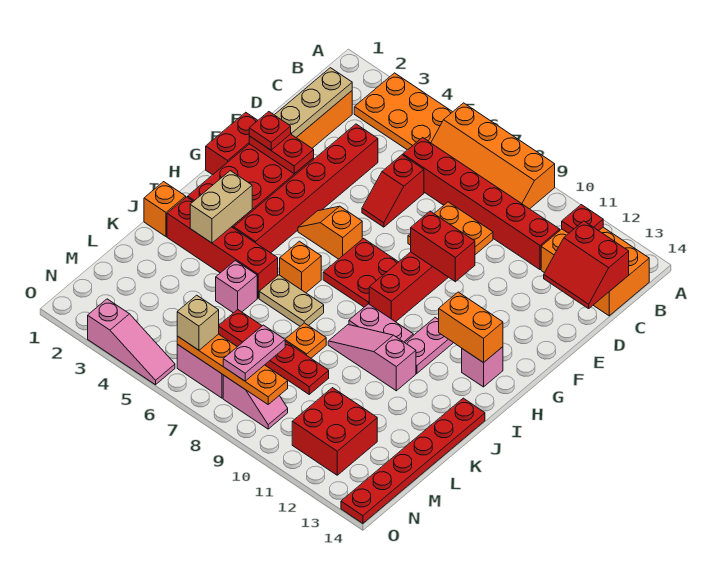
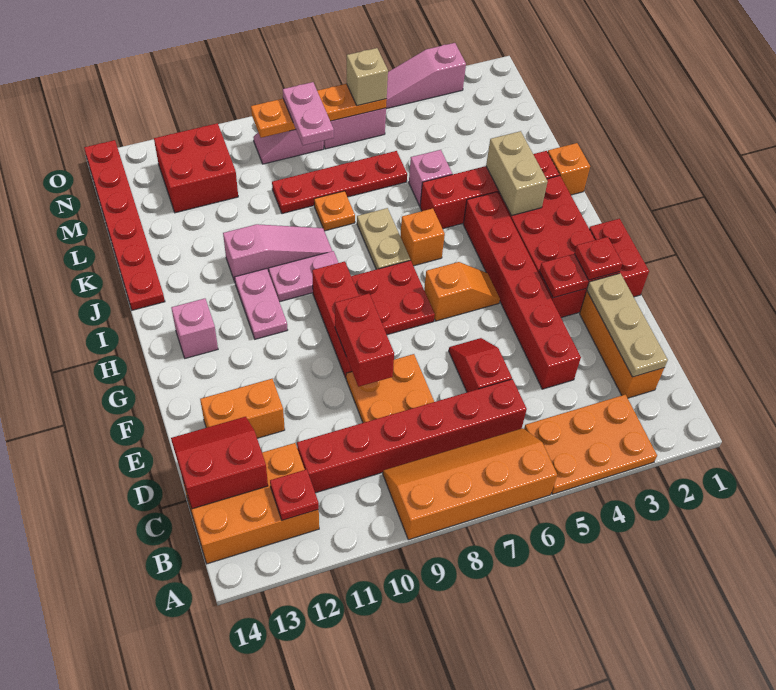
red 1x2 brick [411,211,475,282] -> red 1x2 brick turned to [335,293,394,387]
orange 1x2 brick [439,292,503,363] -> orange 1x2 brick moved to [200,379,285,438]
tan 1x2 plate [259,275,324,326] -> tan 1x2 plate turned to [357,208,410,269]

